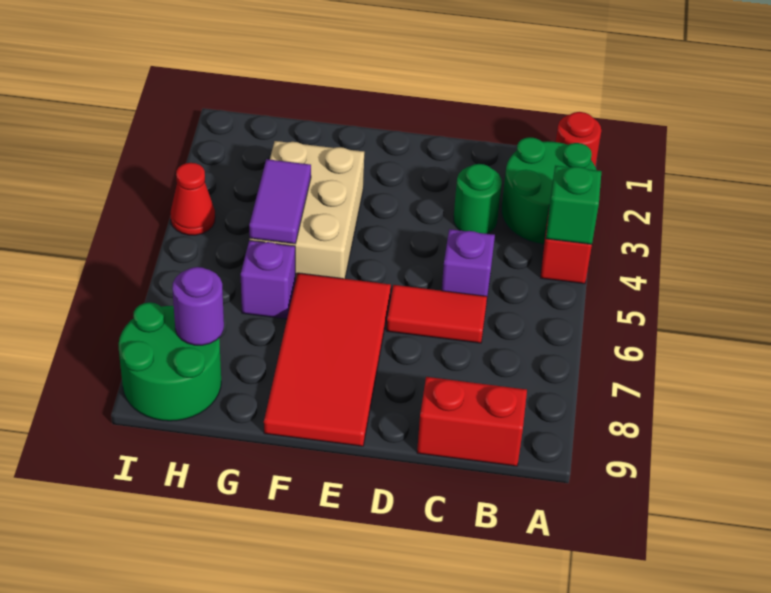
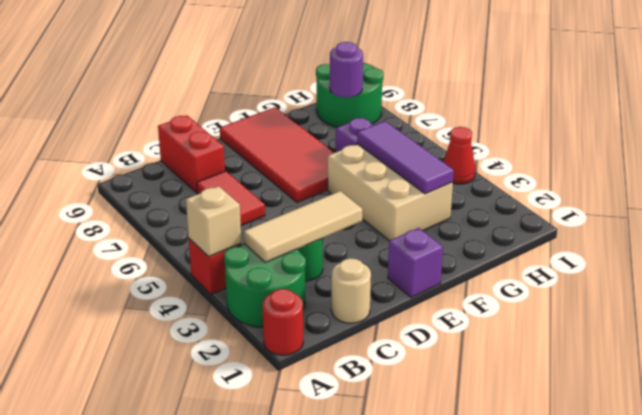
green 1x1 brick [546,166,602,244] -> tan 1x1 brick [186,186,241,257]
none -> tan 1x3 tile [244,191,362,262]
red 1x2 brick [417,377,527,466] -> red 1x2 brick turned to [158,116,225,193]
none -> tan 1x1 round brick [331,258,371,323]
purple 1x1 brick [441,229,495,296] -> purple 1x1 brick moved to [388,228,443,298]
red 1x2 tile [386,285,487,343] -> red 1x2 tile turned to [197,171,265,226]
purple 1x2 tile [249,159,311,244] -> purple 1x3 tile [357,121,454,194]

